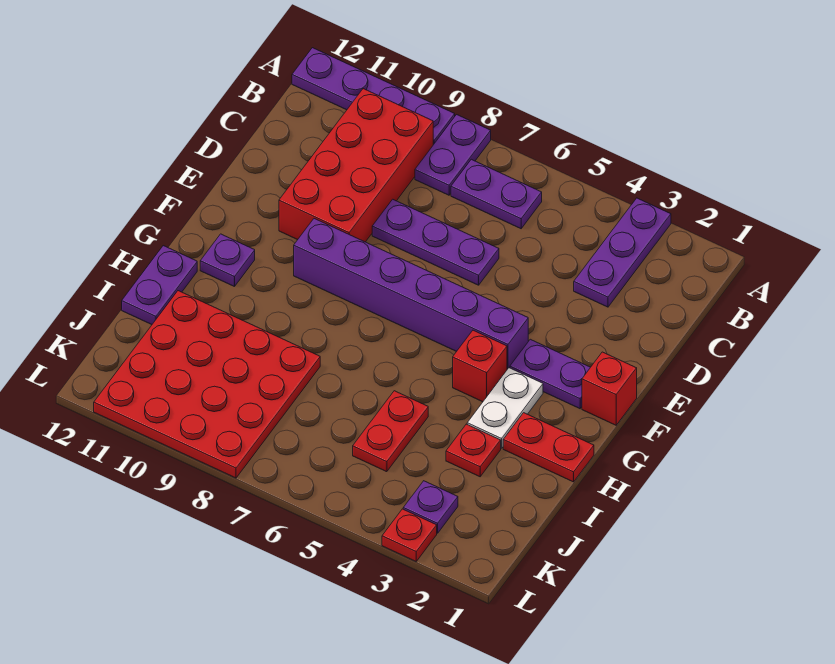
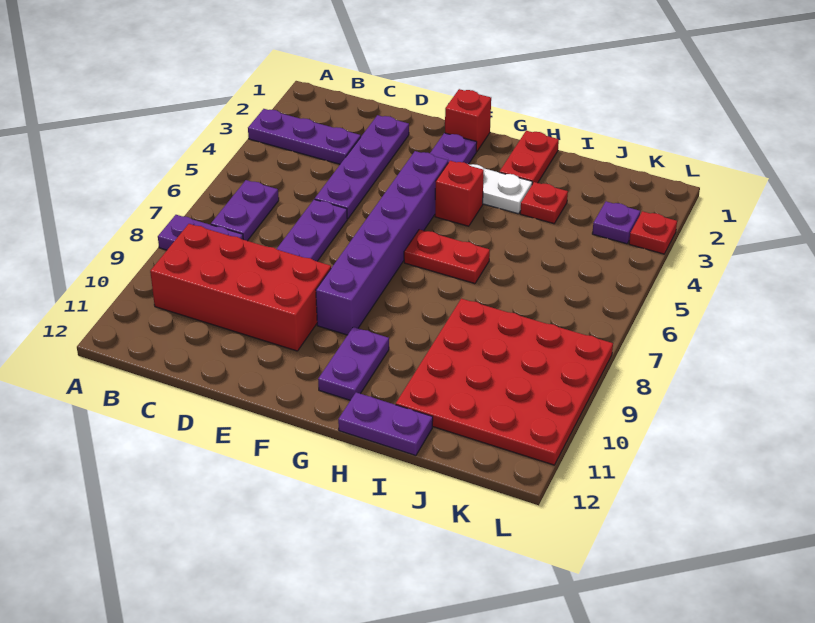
purple 1x4 plate [292,48,455,145] -> purple 1x4 plate moved to [315,115,409,219]
purple 1x1 plate [200,234,255,287] -> purple 1x2 plate [318,327,389,400]
red 1x2 plate [353,391,428,472] -> red 1x2 plate moved to [404,229,490,284]

